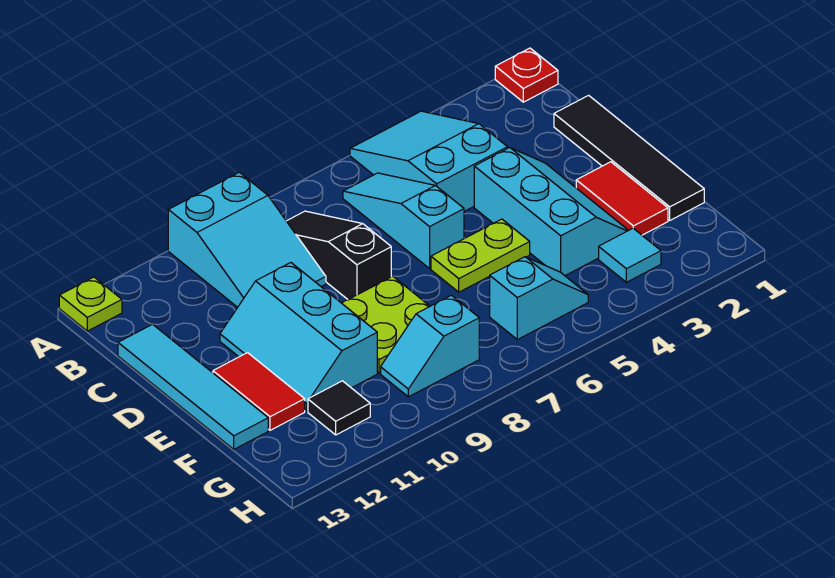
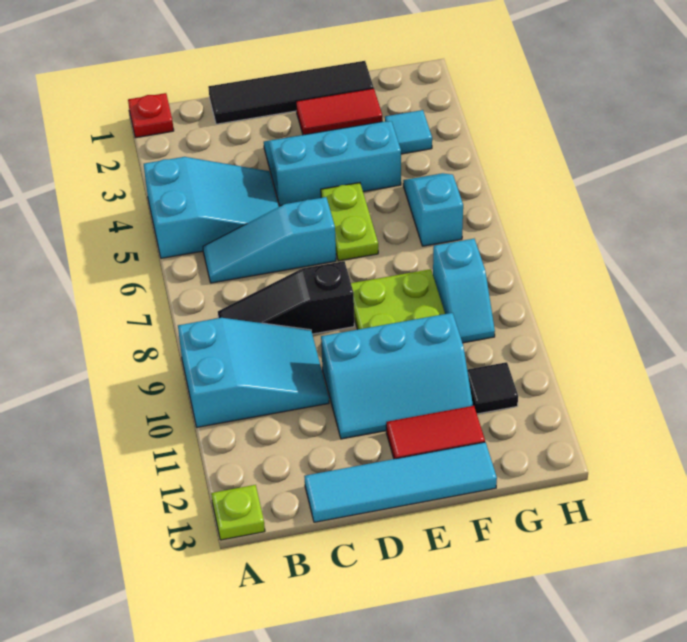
cyan 2x3 slope [350,111,508,211] -> cyan 2x3 slope turned to [144,157,279,258]

